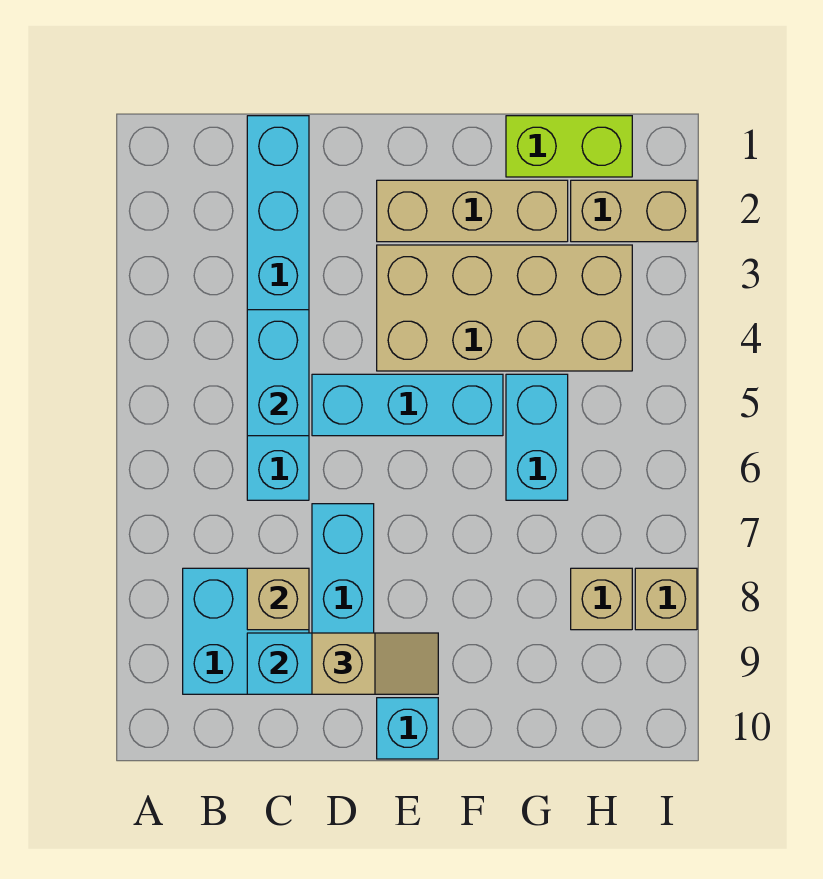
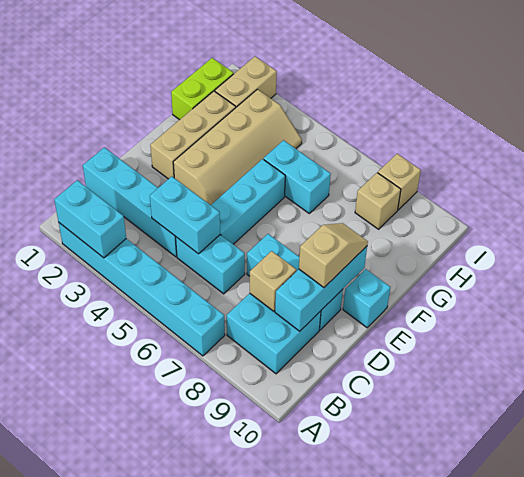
none -> cyan 1x6 brick [59,223,225,356]
none -> cyan 1x2 brick [54,180,126,258]
tan 2x4 brick [377,245,632,371] -> tan 2x4 slope [173,89,302,205]

